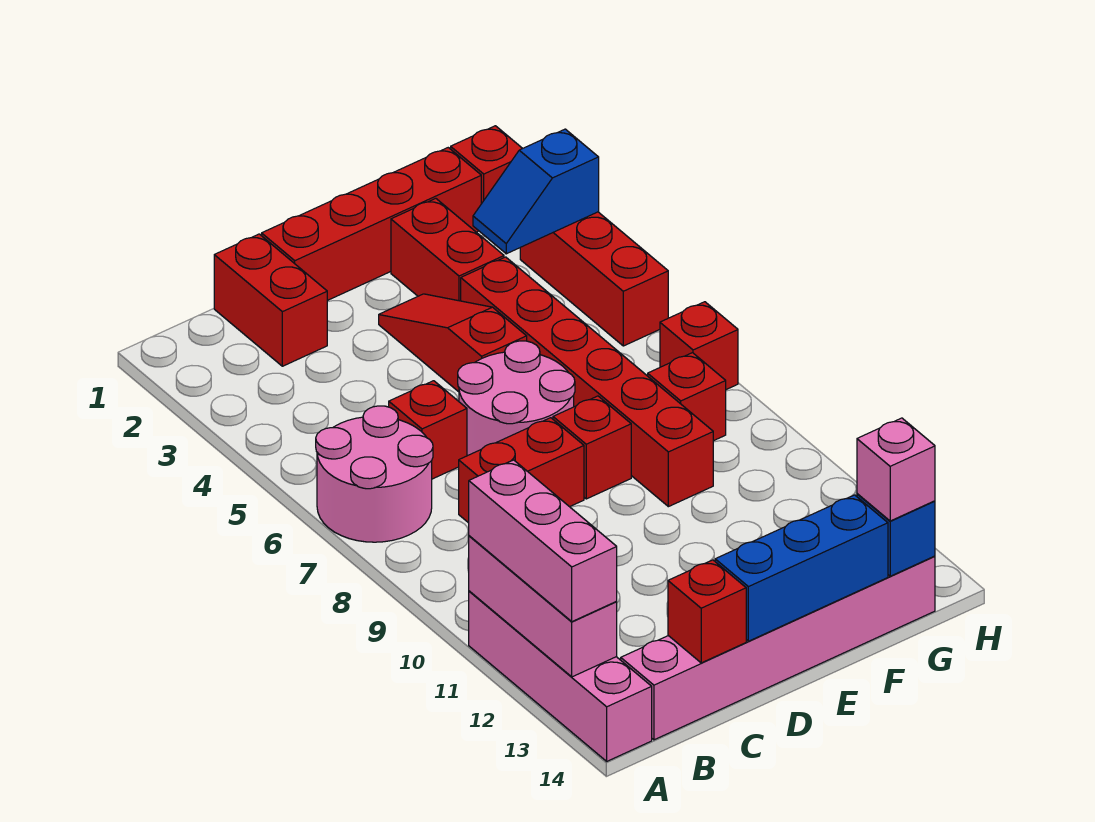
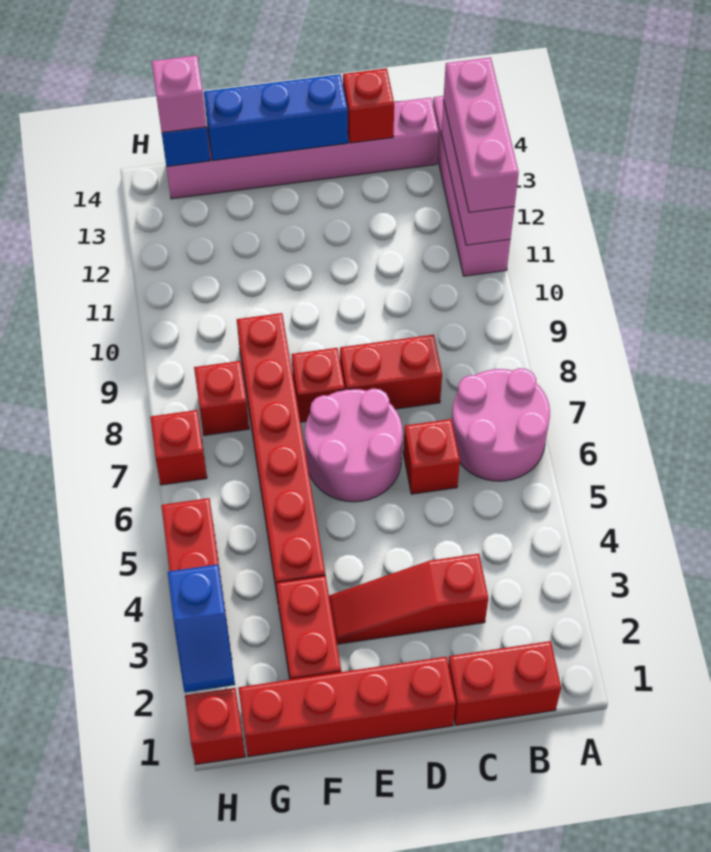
red 1x2 brick [214,234,327,366] -> red 1x2 brick turned to [448,641,561,725]
red 1x3 slope [379,294,527,392] -> red 1x3 slope turned to [329,554,488,644]
blue 1x2 slope [473,129,599,254] -> blue 1x2 slope turned to [168,565,235,692]

